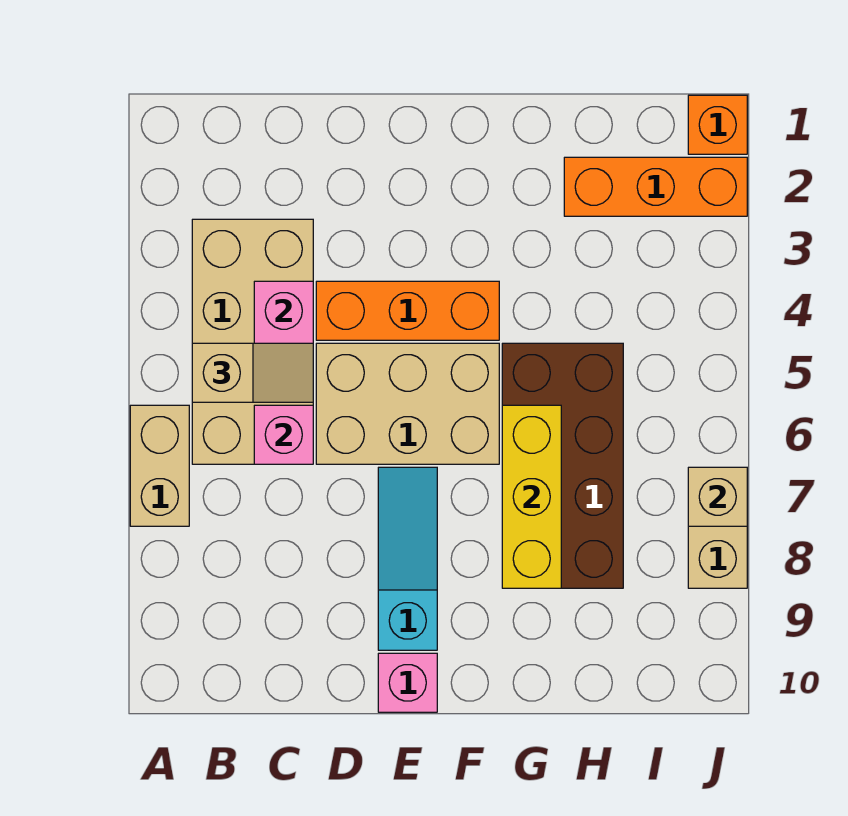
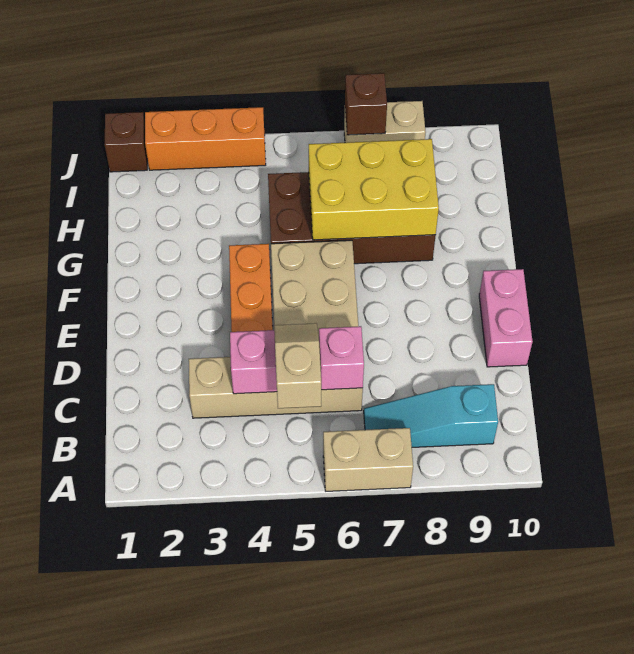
tan 2x4 brick [192,219,313,464] -> tan 1x4 brick [189,357,363,418]
cyan 1x3 slope [378,467,437,650] -> cyan 1x3 slope moved to [364,384,498,447]
pink 1x1 brick [378,653,437,712] -> pink 1x2 brick [479,269,533,367]
yellow 1x3 brick [502,405,561,588] -> yellow 2x3 brick [309,139,439,240]
orange 1x3 brick [564,157,747,216] -> orange 1x3 brick turned to [145,107,266,170]
orange 1x1 brick [688,95,747,154] -> brown 1x1 brick [105,112,147,172]
tan 1x1 brick [688,467,747,526] -> brown 1x1 brick [345,73,387,135]

